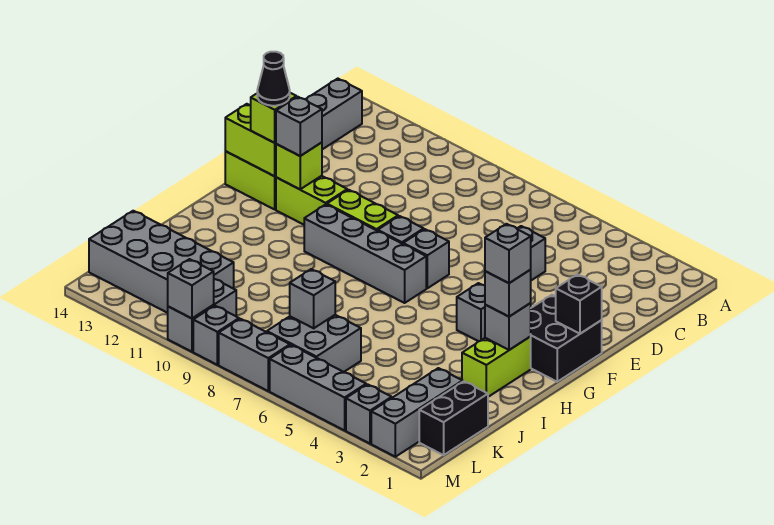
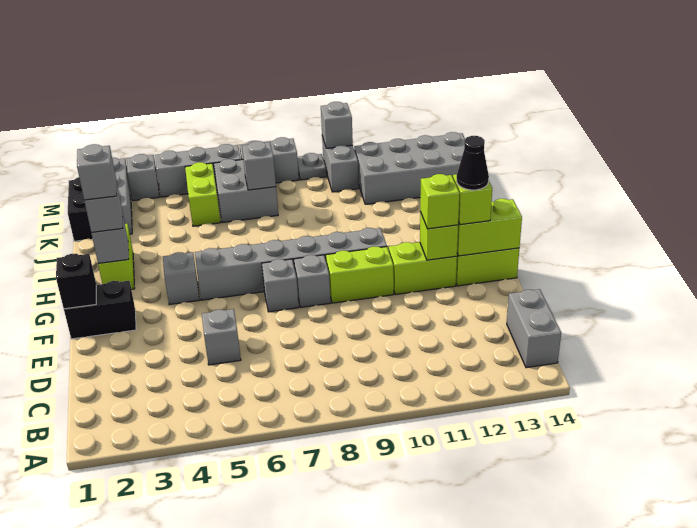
black 2x2 brick [530,295,602,382] -> black 1x2 brick [64,281,136,339]
grey 1x1 brick [276,97,322,156] -> lime 1x1 brick [420,174,460,229]
grey 1x4 brick [304,205,426,303] -> grey 1x6 brick [195,228,387,300]
none -> lime 1x2 brick [185,162,220,226]
grey 1x1 brick [193,306,239,365] -> grey 1x1 plate [297,153,326,180]

